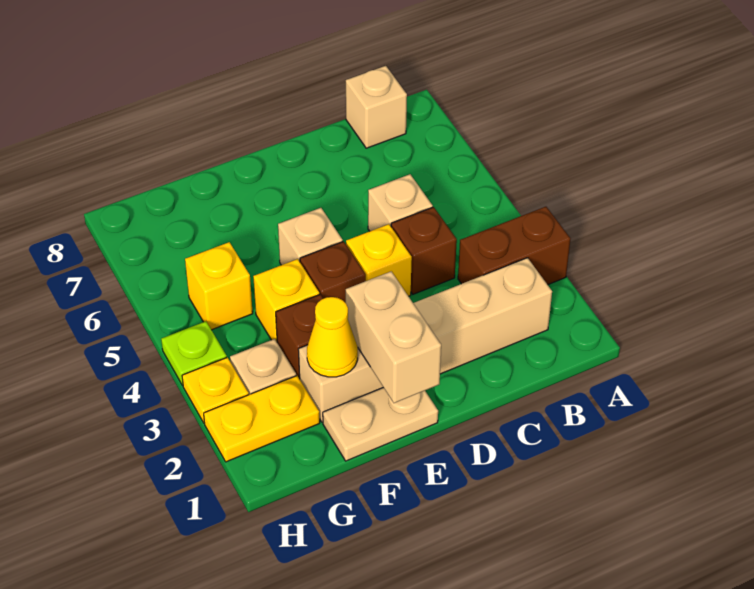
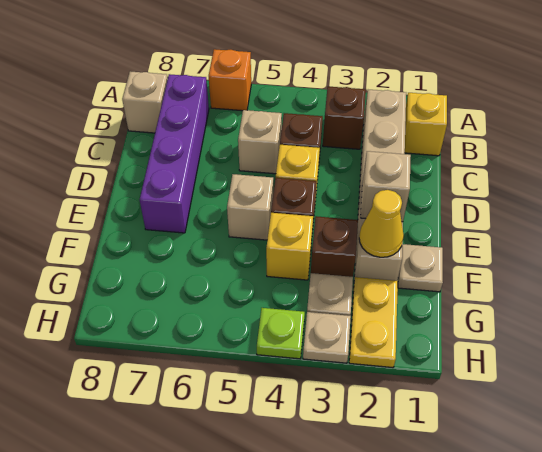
brown 1x2 brick [458,207,570,285] -> brown 1x1 brick [323,86,366,149]
none -> orange 1x1 brick [209,49,251,111]
none -> purple 1x4 brick [140,74,209,233]
tan 1x2 plate [323,387,438,461] -> tan 1x1 plate [398,244,443,292]
tan 1x2 brick [346,271,441,403] -> tan 1x1 brick [360,151,411,222]
yellow 1x1 brick [185,242,253,330] -> yellow 1x1 brick moved to [405,93,447,156]
yellow 1x1 plate [182,357,249,423] -> tan 1x1 plate [303,312,351,363]

